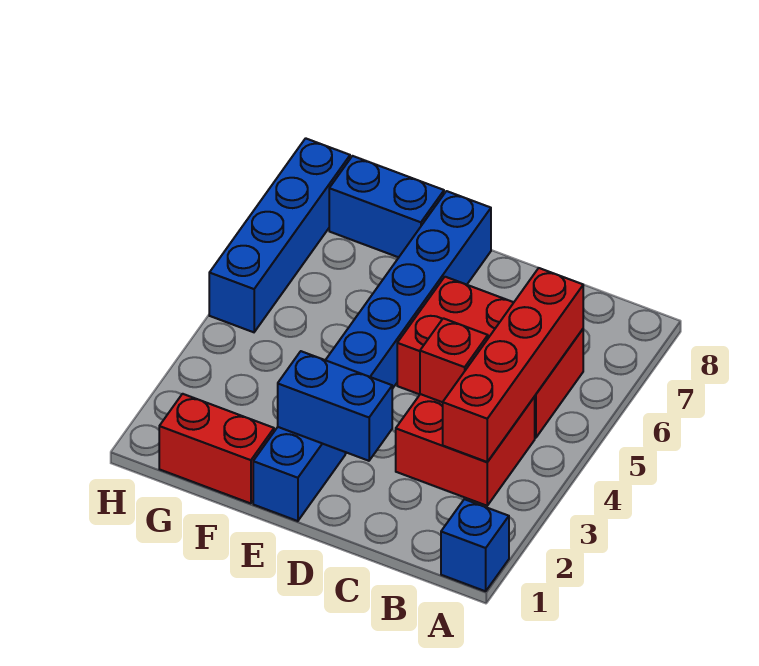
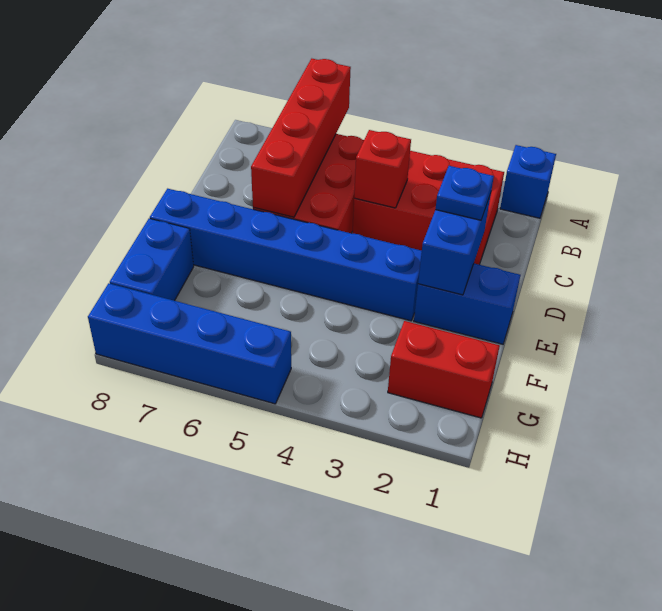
red 2x2 brick [396,394,535,506] -> red 2x3 brick [352,151,504,265]
red 1x4 brick [443,268,583,462] -> red 1x4 brick turned to [251,59,351,217]
none -> blue 1x1 plate [435,166,494,220]
red 1x2 brick [159,394,274,503] -> red 1x2 brick turned to [388,321,500,418]

